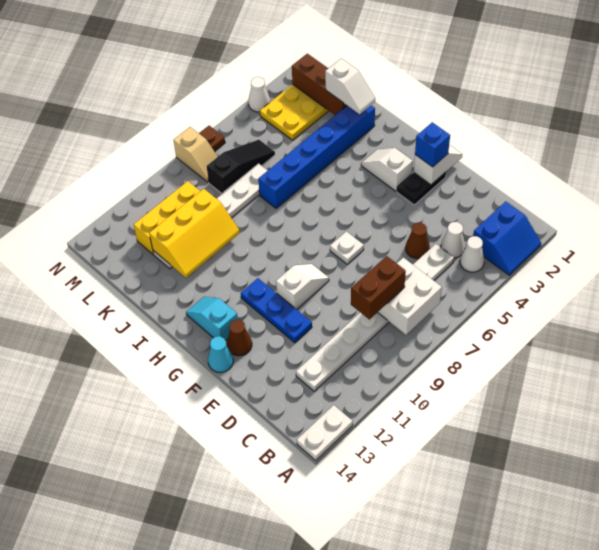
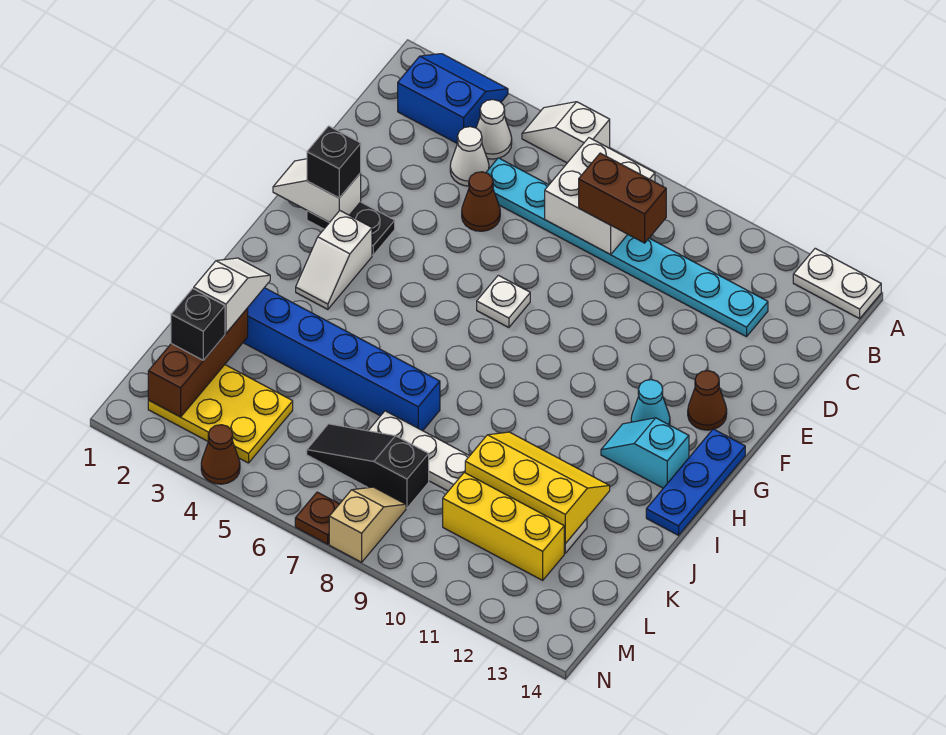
white 1x8 plate [296,244,454,391] -> cyan 1x8 plate [486,158,768,337]
blue 1x3 plate [241,278,312,343] -> blue 1x3 plate moved to [646,429,745,535]
blue 1x1 brick [415,122,450,167] -> black 1x1 brick [307,126,361,198]
white 1x2 slope [276,264,329,310] -> white 1x2 slope moved to [522,102,610,163]
cyan 1x1 cone [208,336,233,372] -> cyan 1x1 cone moved to [631,380,670,425]
cyan 1x2 slope [186,297,238,341] -> cyan 1x2 slope turned to [601,418,689,488]
none -> black 1x1 brick [171,289,225,360]
white 1x1 cone [248,77,270,112] -> brown 1x1 cone [201,425,240,484]

